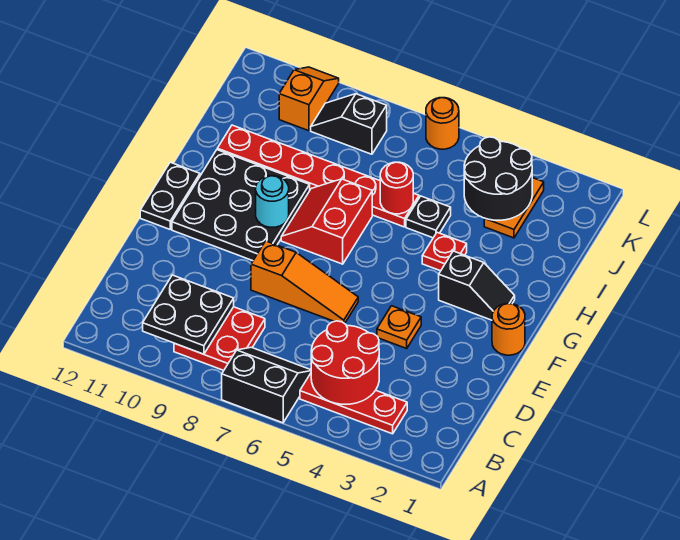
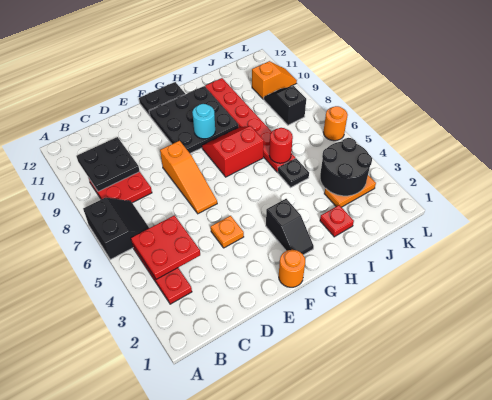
red 2x2 round brick [311,321,379,404] -> red 2x2 plate [131,215,200,279]
red 1x1 plate [422,232,467,271] -> red 1x1 plate moved to [320,205,354,237]

